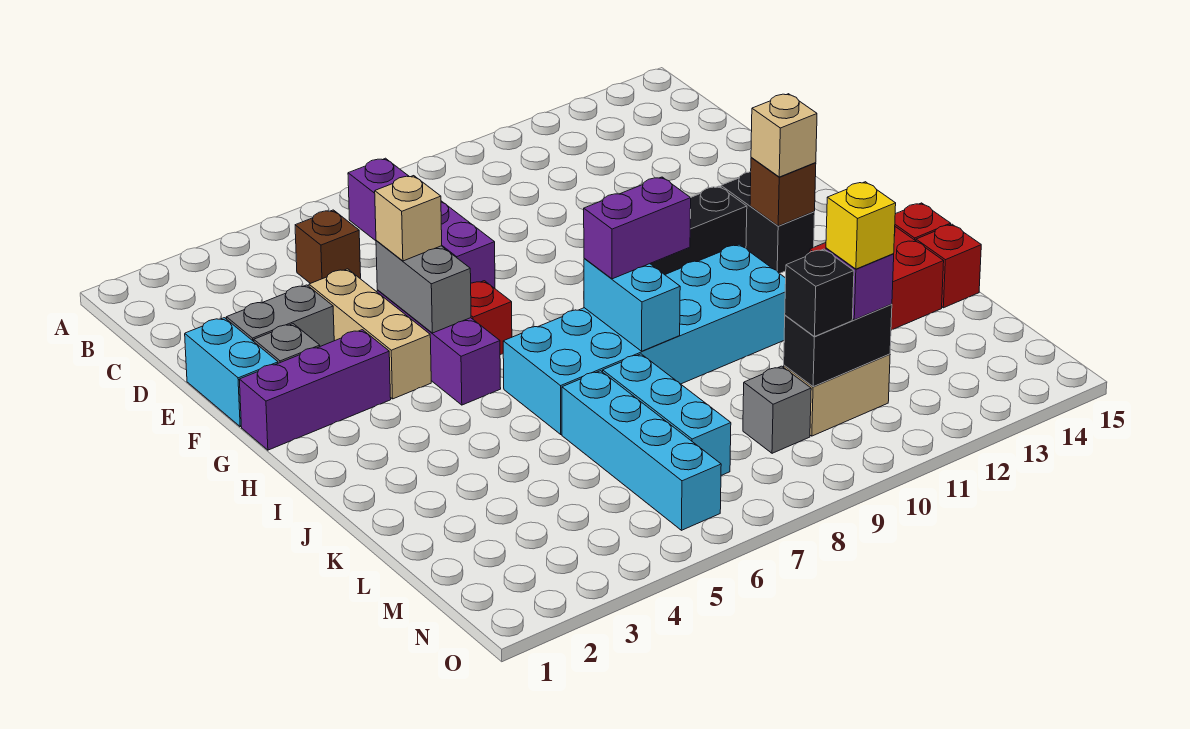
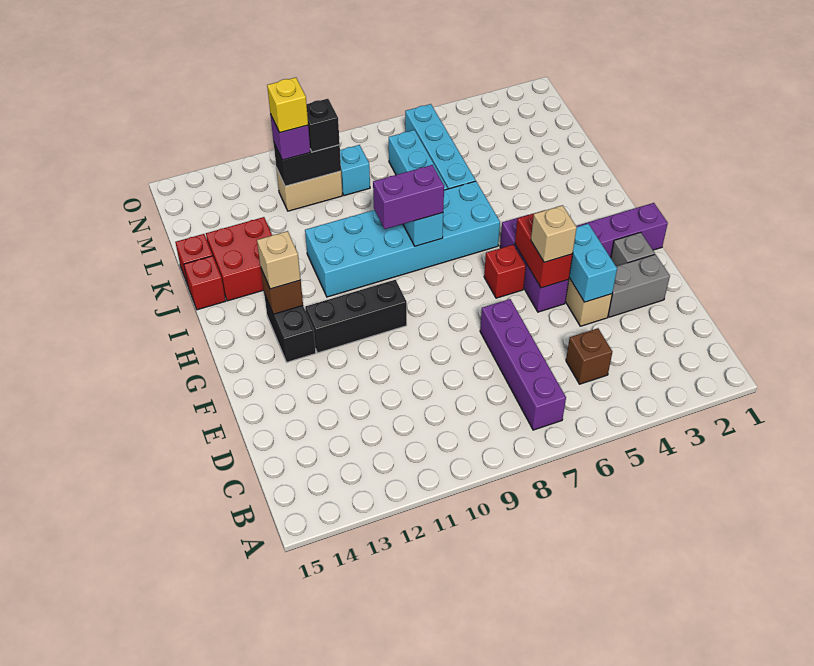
cyan 1x2 brick [185,318,278,427] -> cyan 1x2 brick moved to [569,224,617,302]
grey 1x2 brick [376,241,471,333] -> red 1x2 brick [515,210,573,288]
grey 1x1 brick [743,366,811,453] -> cyan 1x1 brick [340,145,370,196]

